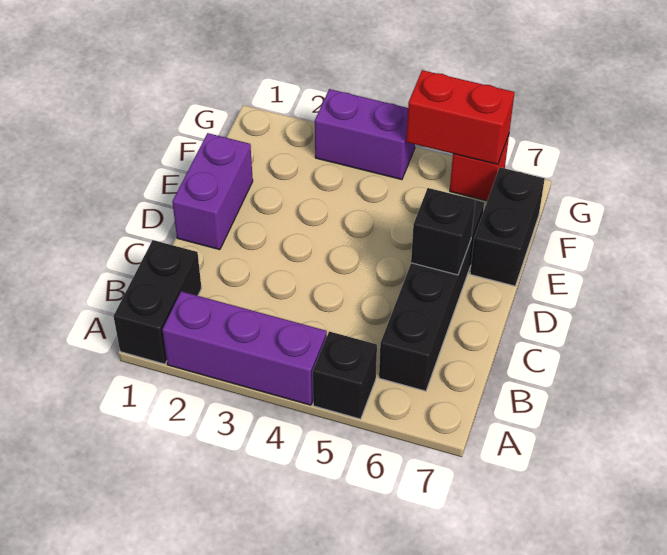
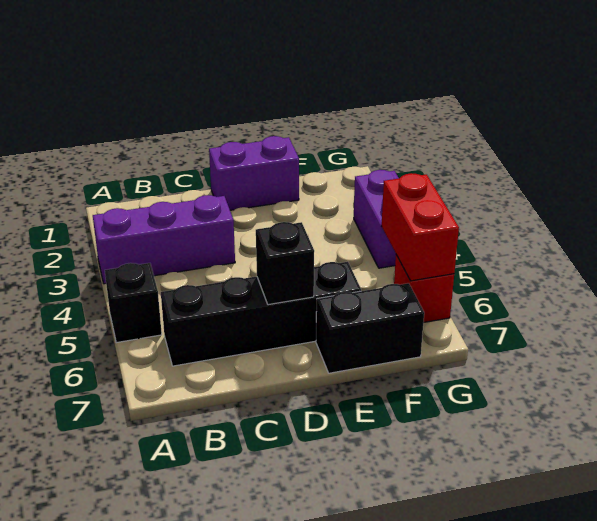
black 1x2 brick [113,240,201,364] -> none
purple 1x3 brick [162,291,327,405] -> purple 1x3 brick turned to [93,195,235,284]

